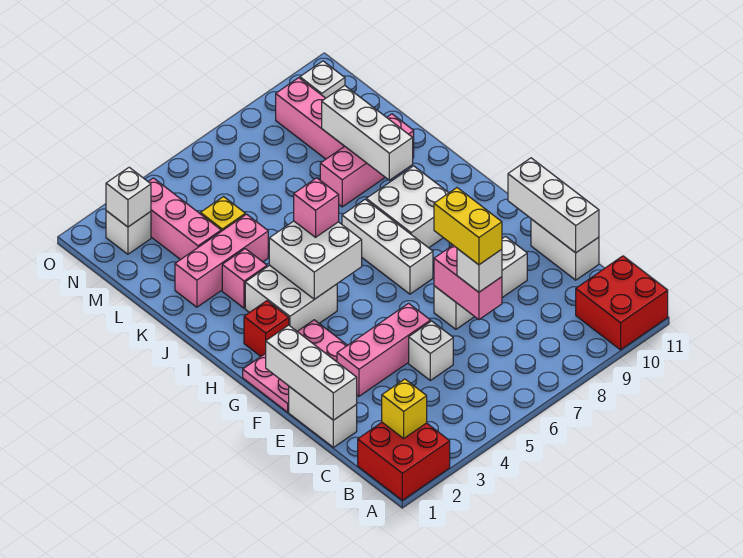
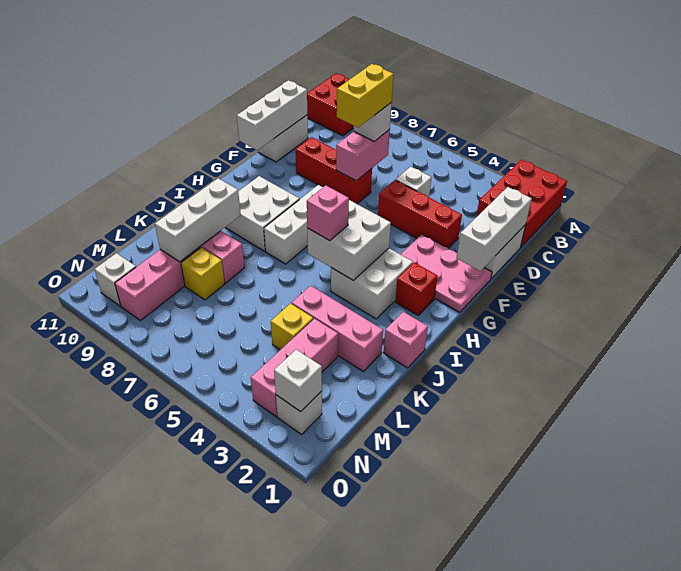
red 2x2 brick [358,422,450,500] -> red 2x3 brick [476,160,567,247]
yellow 1x1 brick [382,379,427,438] -> yellow 1x1 brick moved to [181,247,225,300]
pink 1x3 brick [337,303,431,396] -> red 1x3 brick [378,180,462,248]
white 1x3 brick [434,237,527,329] -> red 1x3 brick [295,137,372,204]
pink 1x1 brick [222,249,267,308] -> pink 1x1 brick moved to [384,312,428,368]

